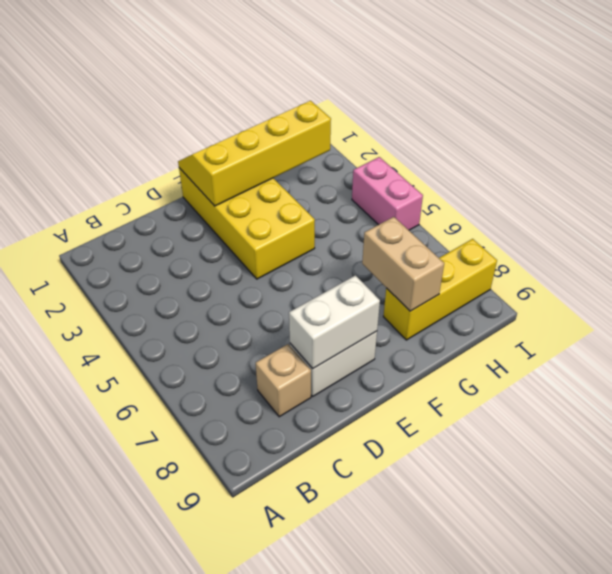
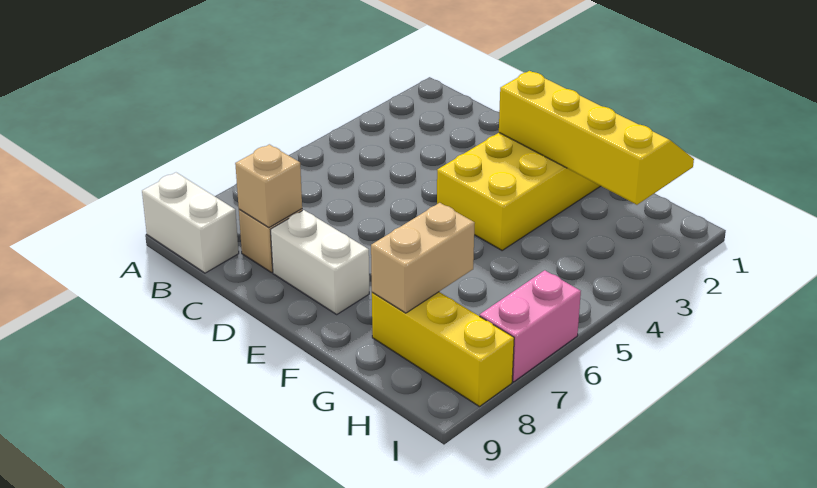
none -> tan 1x1 brick [235,144,302,228]
white 1x2 brick [289,275,380,369] -> white 1x2 brick moved to [142,173,239,273]
pink 1x2 brick [352,157,423,230] -> pink 1x2 brick moved to [480,270,581,382]

